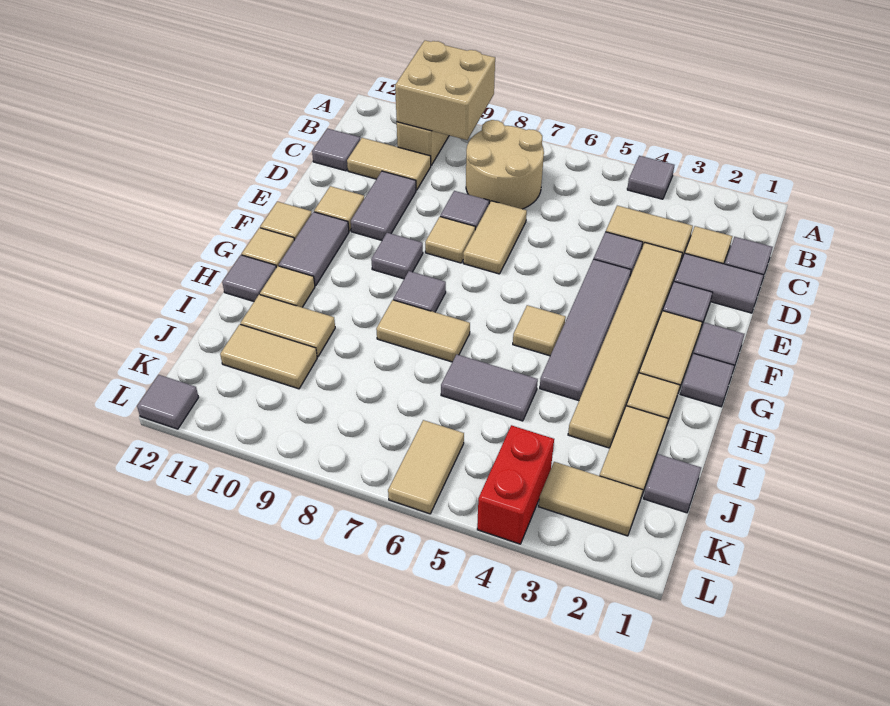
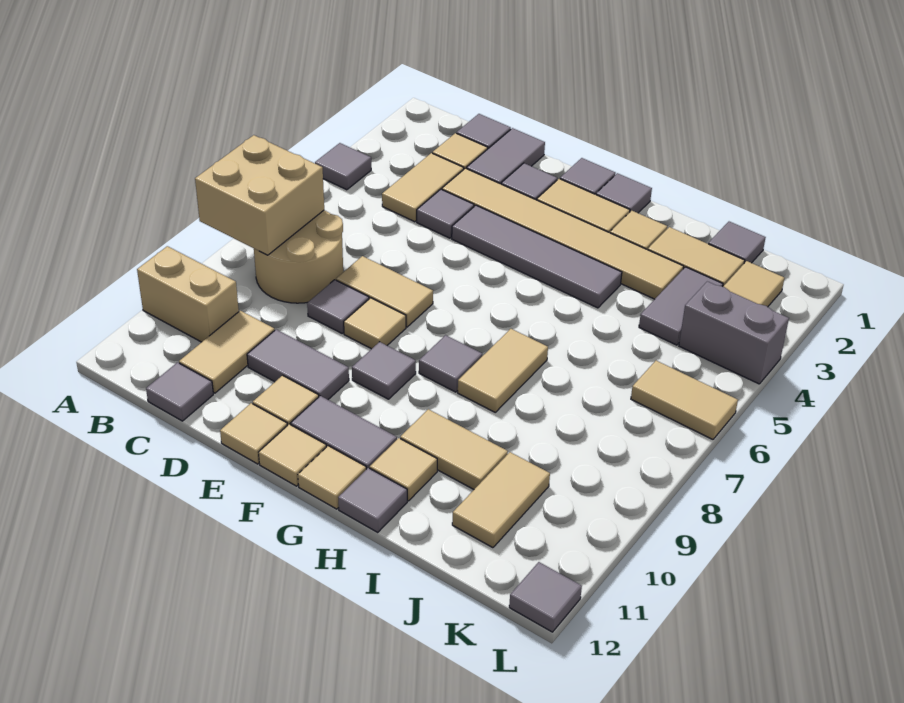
tan 2x2 brick [395,40,495,140] -> tan 2x2 brick moved to [195,135,324,255]
tan 1x1 tile [513,305,566,356] -> tan 1x1 tile moved to [220,403,287,464]
grey 1x2 tile [441,354,538,421] -> grey 1x2 tile moved to [639,267,723,345]
tan 1x2 tile [241,295,335,357] -> tan 1x2 tile turned to [400,409,508,489]
red 1x2 brick [477,425,554,544] -> grey 1x2 brick [679,281,789,384]

